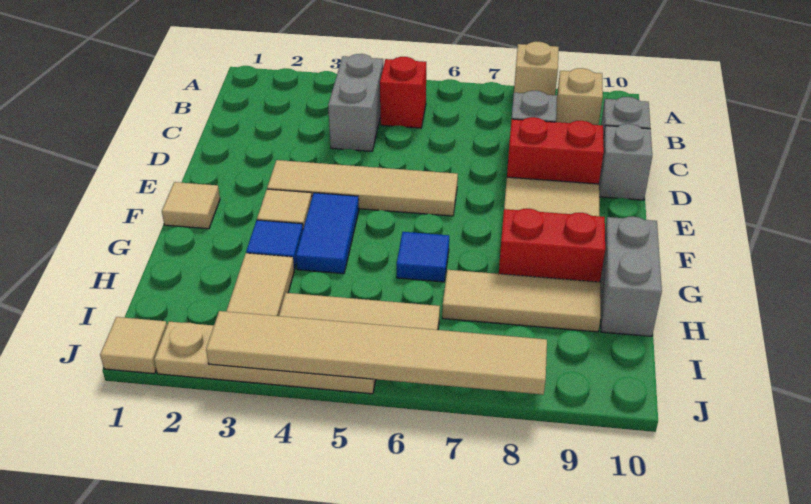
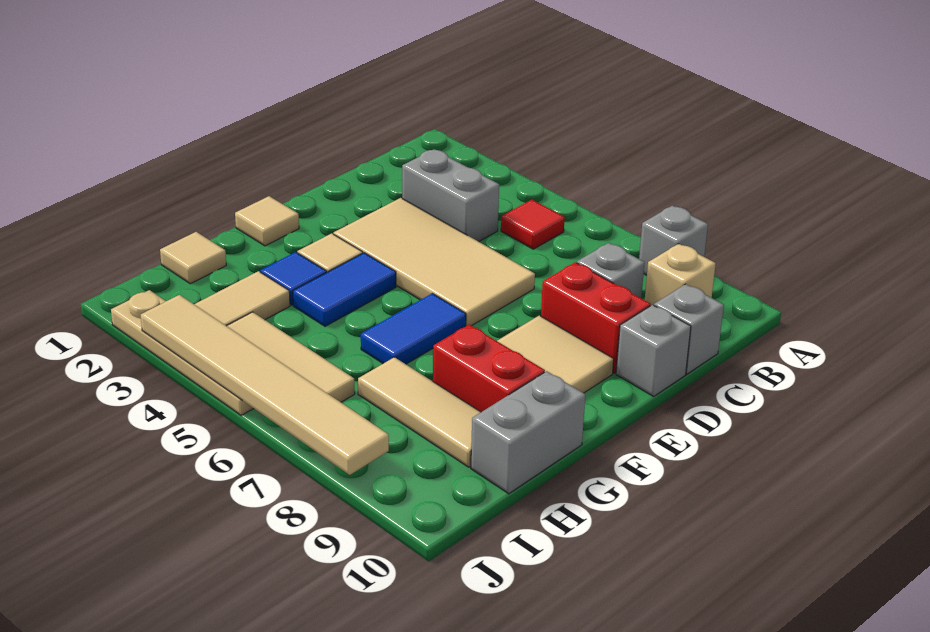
tan 1x1 brick [514,42,559,95] -> grey 1x1 brick [639,206,708,275]
grey 1x2 brick [328,54,383,151] -> grey 1x2 brick turned to [402,150,499,242]
red 1x1 brick [380,57,426,128] -> red 1x1 tile [501,200,565,249]
tan 1x4 tile [267,160,458,216] -> tan 2x4 tile [333,198,535,326]
blue 1x1 tile [397,232,449,282] -> blue 1x2 tile [361,293,466,364]
tan 1x1 tile [100,317,167,374] -> tan 1x1 tile moved to [160,232,226,284]

